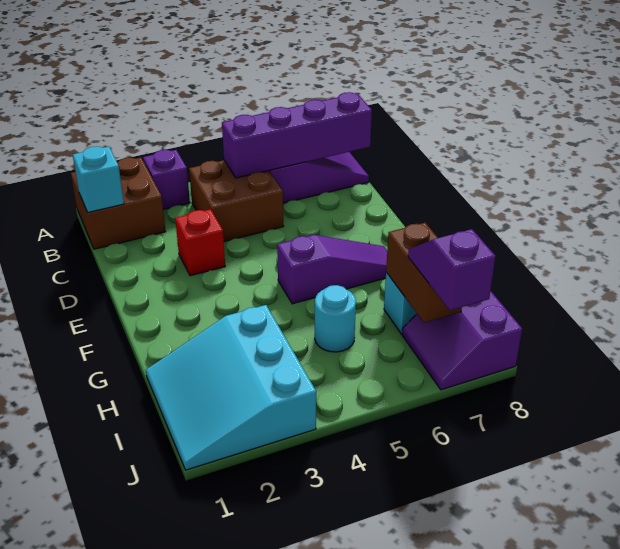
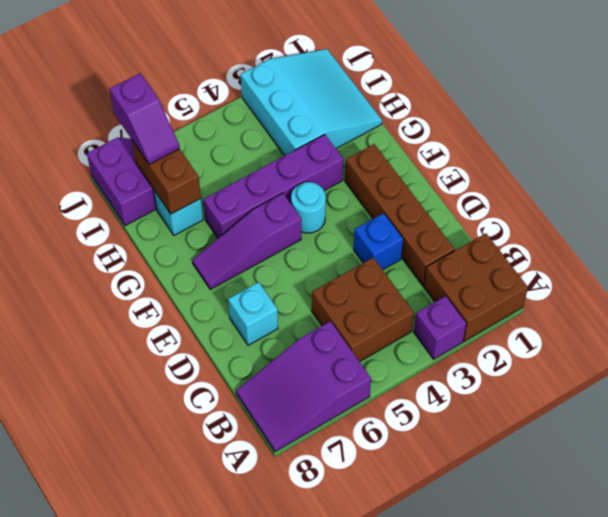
cyan 1x1 brick [73,146,124,212] -> cyan 1x1 brick moved to [228,282,278,345]
purple 1x4 brick [222,92,372,178] -> purple 1x4 brick moved to [203,135,343,238]
none -> brown 1x4 brick [345,144,455,286]
red 1x1 brick [175,209,225,276] -> blue 1x1 brick [354,213,403,270]
cyan 1x1 round brick [315,285,356,352] -> cyan 1x1 round brick moved to [291,182,326,233]

